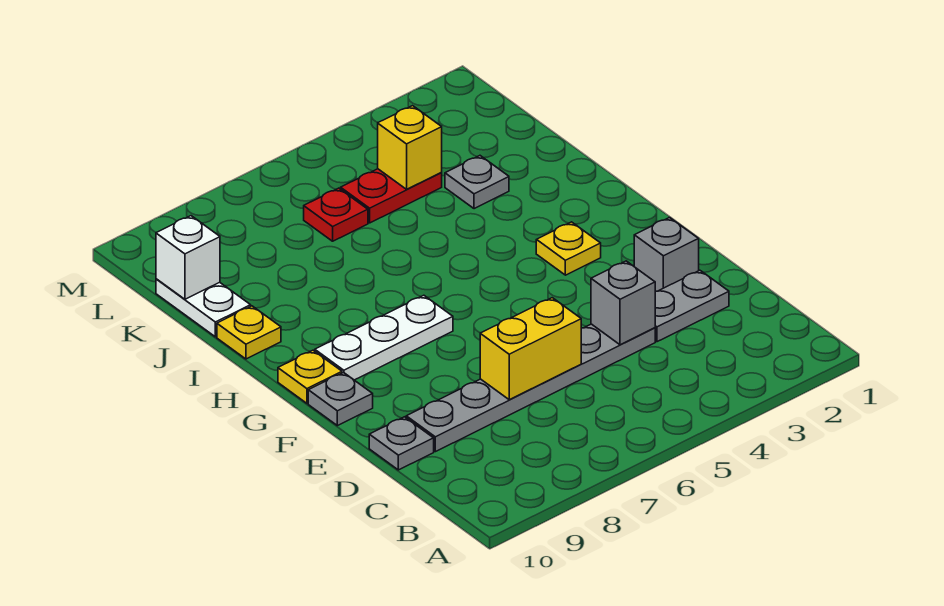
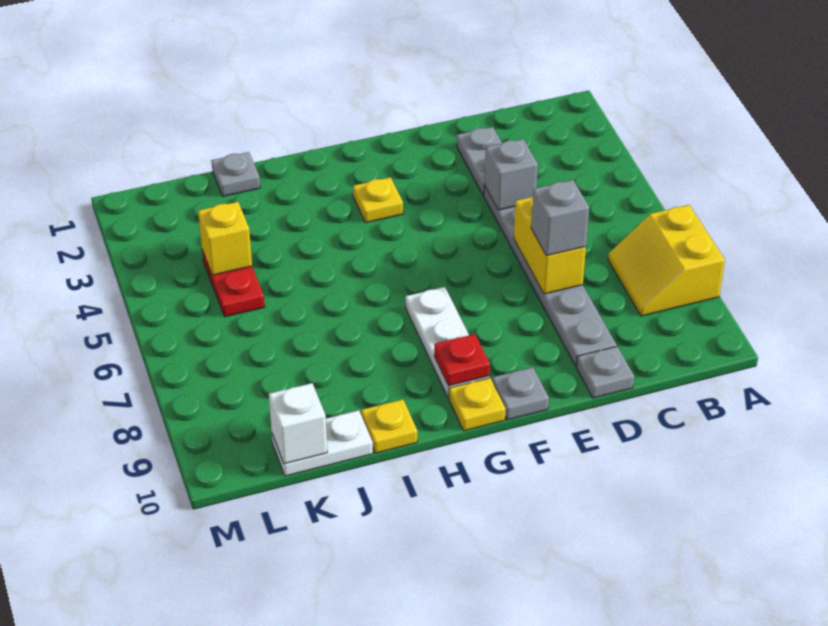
none -> yellow 2x2 slope [608,205,725,316]
grey 1x1 brick [634,218,699,291] -> grey 1x1 brick moved to [531,180,589,256]
grey 1x1 plate [445,156,509,209] -> grey 1x1 plate moved to [211,152,260,196]
red 1x1 plate [304,188,368,241] -> red 1x1 plate moved to [434,334,490,386]

